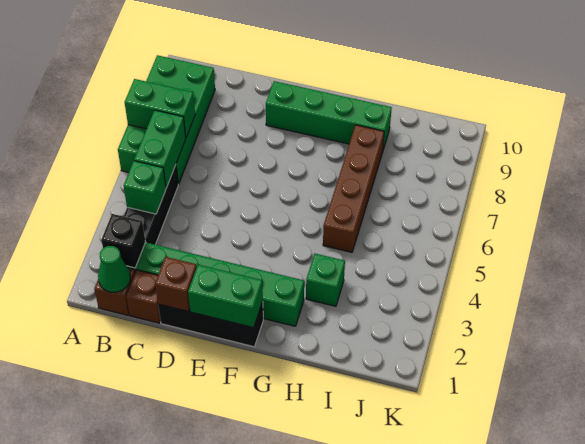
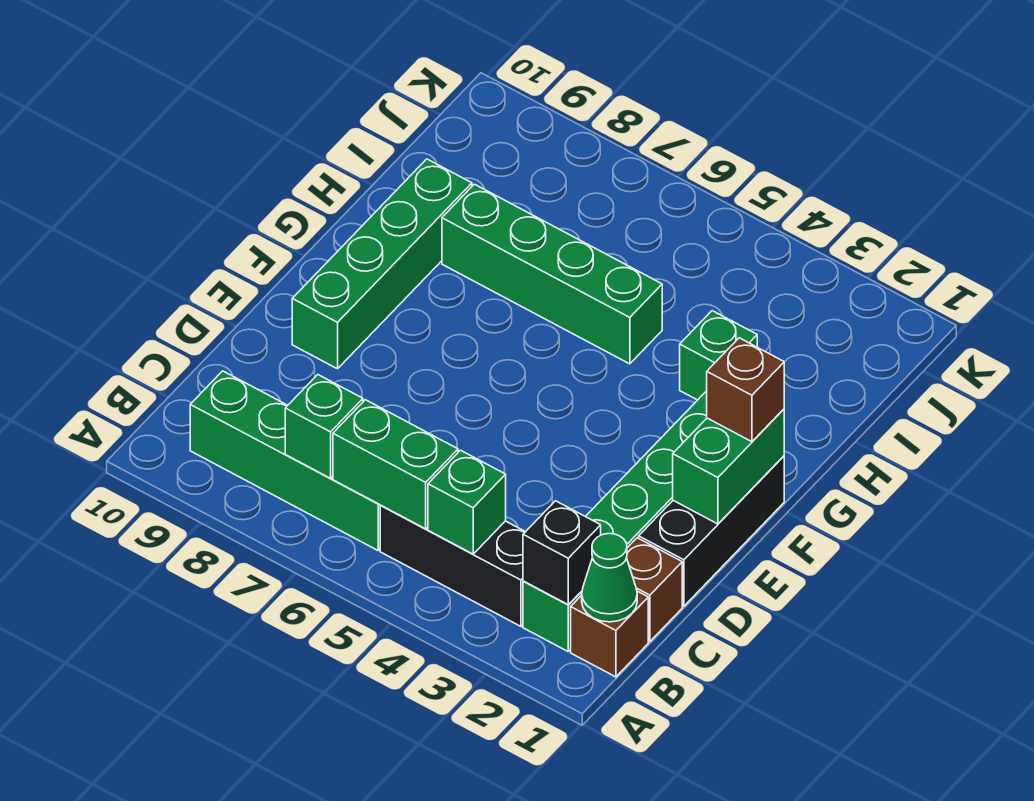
green 2x4 brick [118,55,215,184] -> green 1x4 brick [190,371,381,550]
green 1x2 brick [125,79,195,137] -> green 1x1 brick [285,375,363,478]
brown 1x1 brick [155,257,197,312] -> brown 1x1 brick moved to [707,338,784,442]
brown 1x4 brick [323,125,384,252] -> green 1x4 brick [442,184,662,364]

